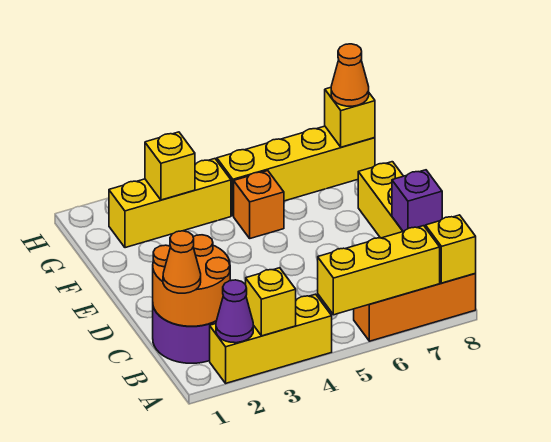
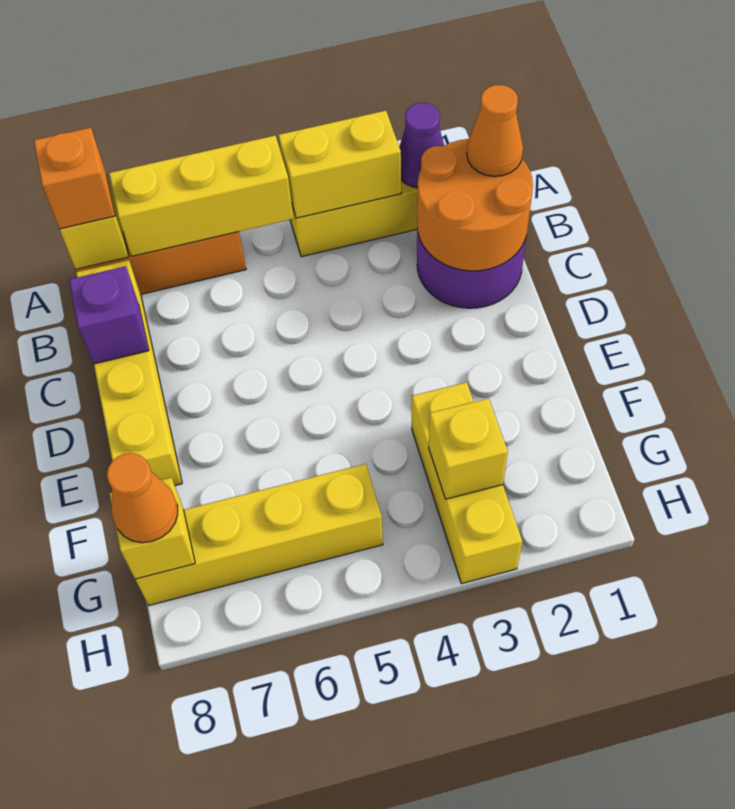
yellow 1x1 brick [246,268,296,336] -> yellow 1x2 brick [278,111,401,218]
orange 1x1 brick [234,171,284,238] -> orange 1x1 brick moved to [34,128,115,229]
yellow 1x3 brick [109,159,231,248] -> yellow 1x3 brick turned to [412,382,522,584]

